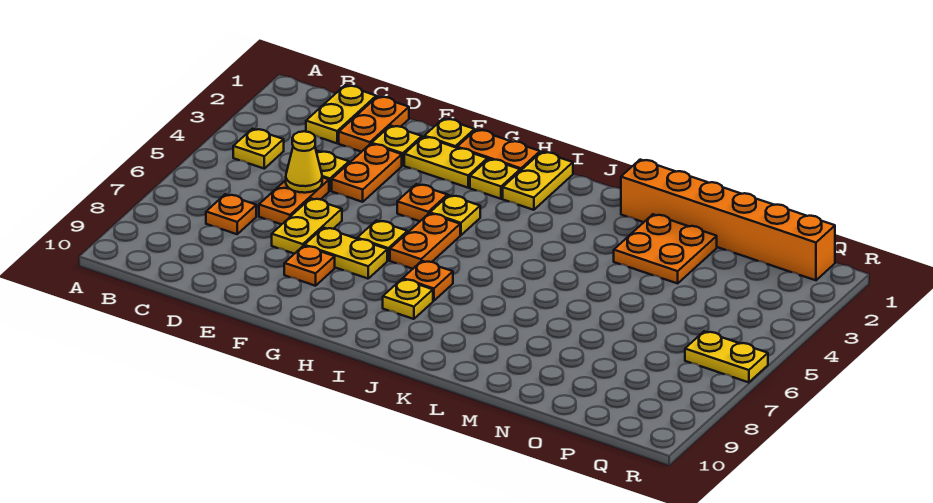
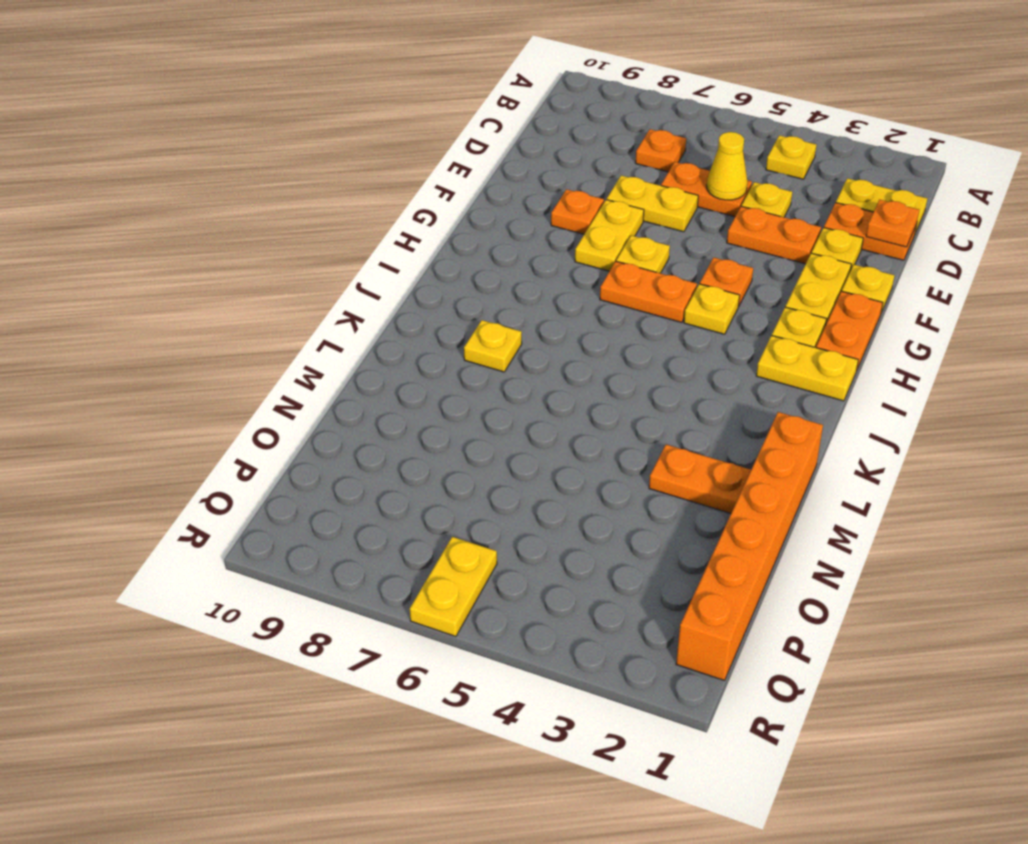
orange 1x1 plate [403,261,453,301] -> orange 1x1 plate moved to [866,200,919,247]
yellow 1x1 plate [383,279,433,319] -> yellow 1x1 plate moved to [464,320,522,372]
orange 2x2 plate [614,214,717,283] -> orange 1x2 plate [649,444,751,513]

